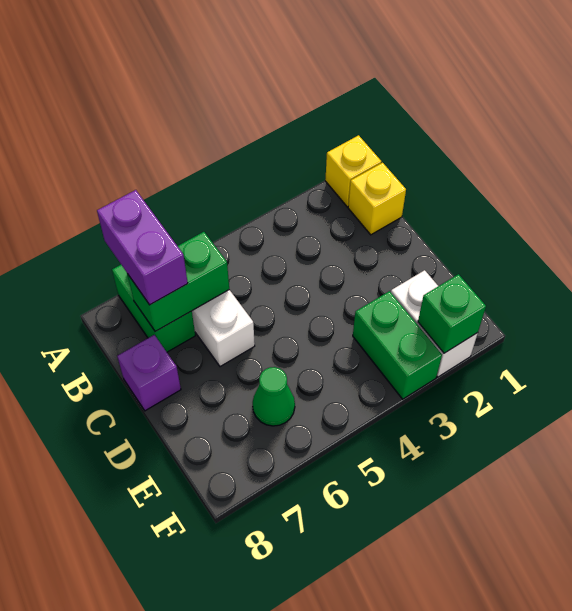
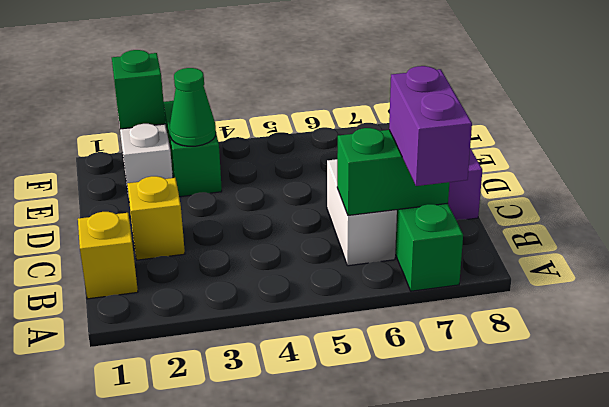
yellow 1x1 brick [325,135,381,207] -> yellow 1x1 brick moved to [127,176,185,260]
green 1x1 cone [253,367,295,426] -> green 1x1 cone moved to [170,68,216,146]

